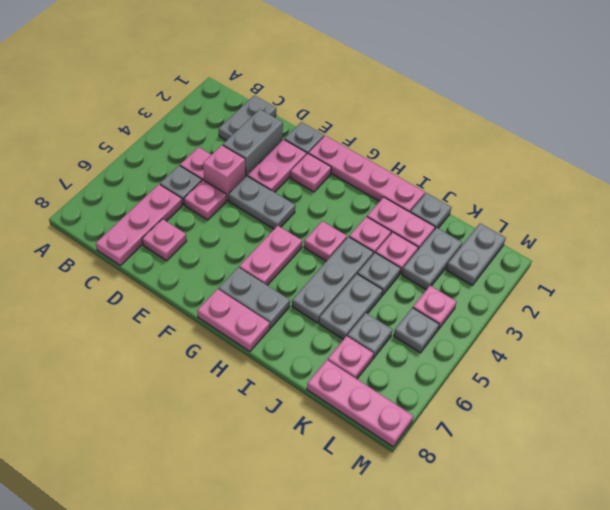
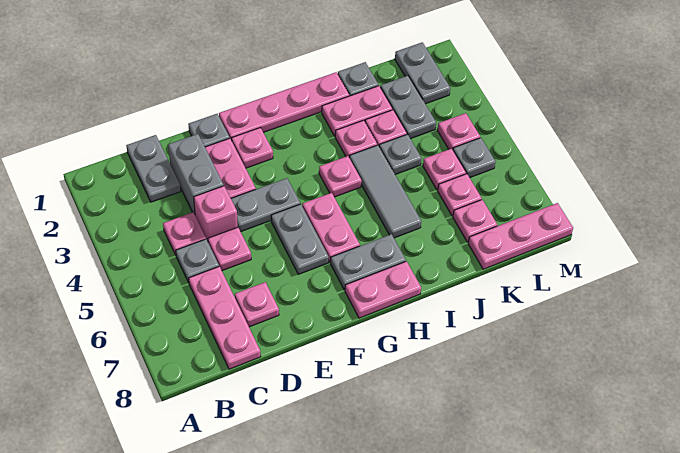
grey 1x3 plate [292,237,374,323] -> grey 1x3 tile [349,145,421,238]
grey 1x2 plate [319,274,383,340] -> grey 1x2 plate moved to [271,204,329,274]
none -> pink 1x1 plate [423,149,466,190]
grey 1x1 plate [347,313,392,358] -> pink 1x1 plate [438,174,482,216]

